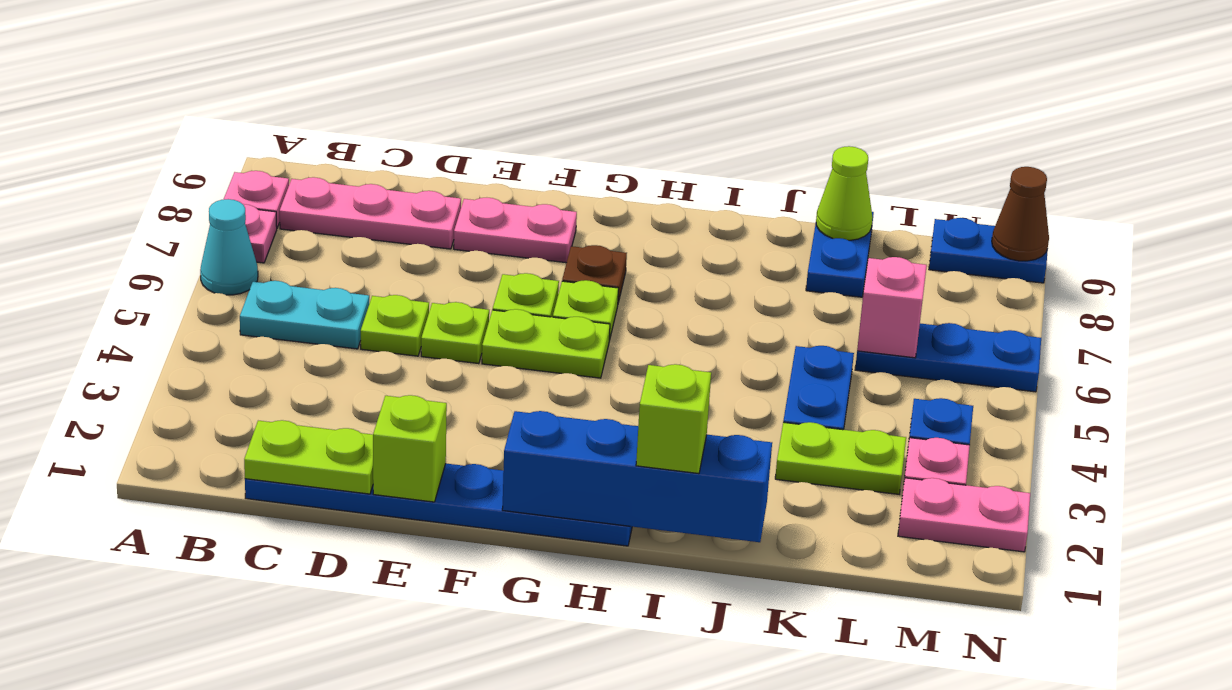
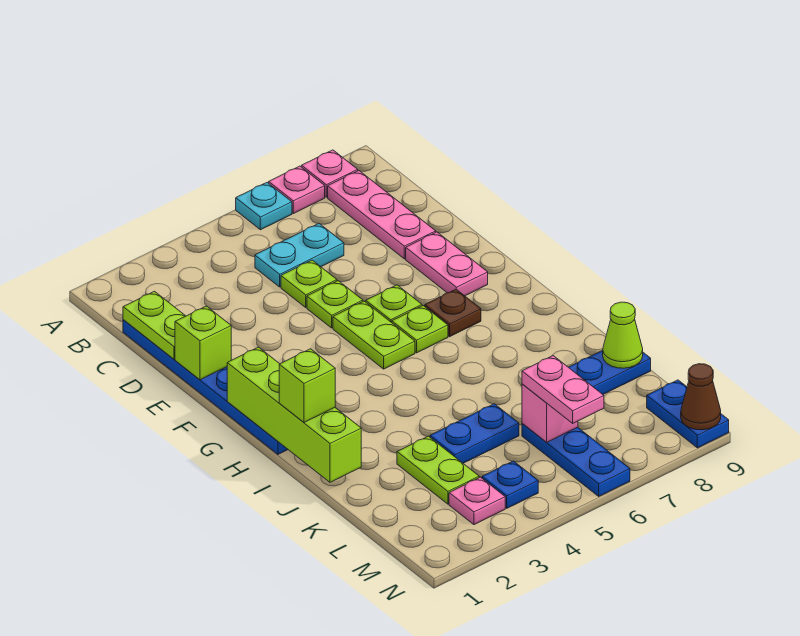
cyan 1x1 cone [200,199,258,295] -> cyan 1x1 plate [236,183,292,230]
cyan 1x2 plate [240,281,369,349] -> cyan 1x2 plate turned to [255,224,344,287]
blue 1x4 brick [502,411,772,542] -> lime 1x4 brick [227,347,361,482]
pink 1x2 plate [898,478,1030,552] -> pink 1x2 plate moved to [522,356,604,423]

